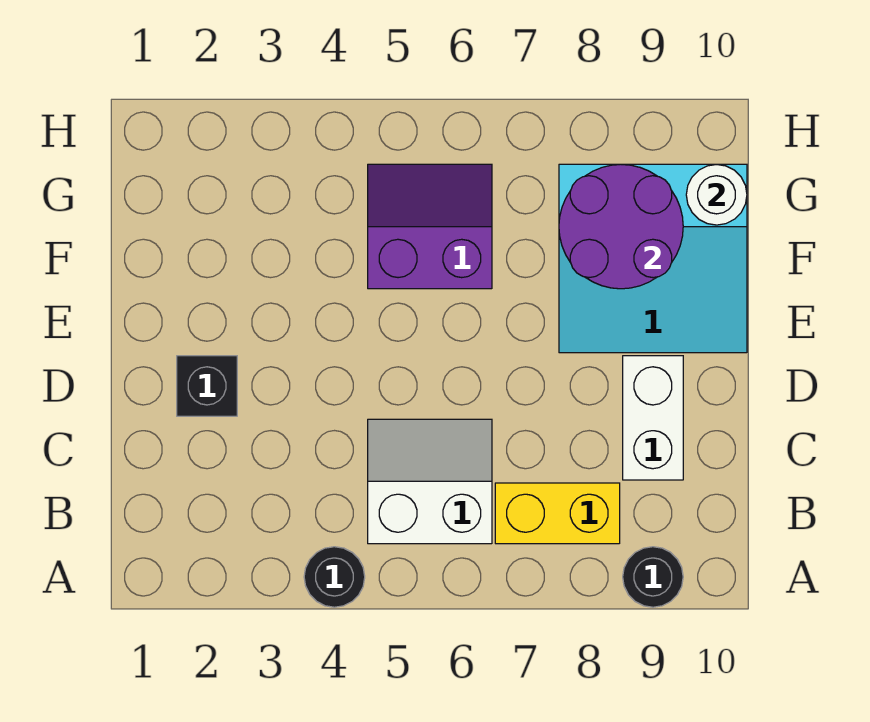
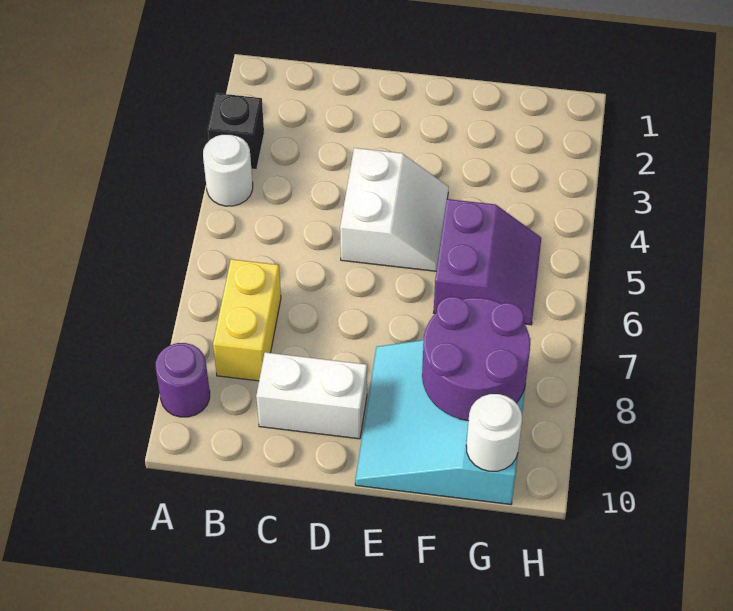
black 1x1 round brick [304,547,365,607] -> white 1x1 round brick [203,134,253,206]
black 1x1 round brick [623,547,683,607] -> purple 1x1 round brick [156,343,210,417]
white 2x2 slope [368,419,492,544] -> white 2x2 slope moved to [340,148,449,271]
black 1x1 brick [177,356,237,416] -> black 1x1 brick moved to [208,93,264,170]

